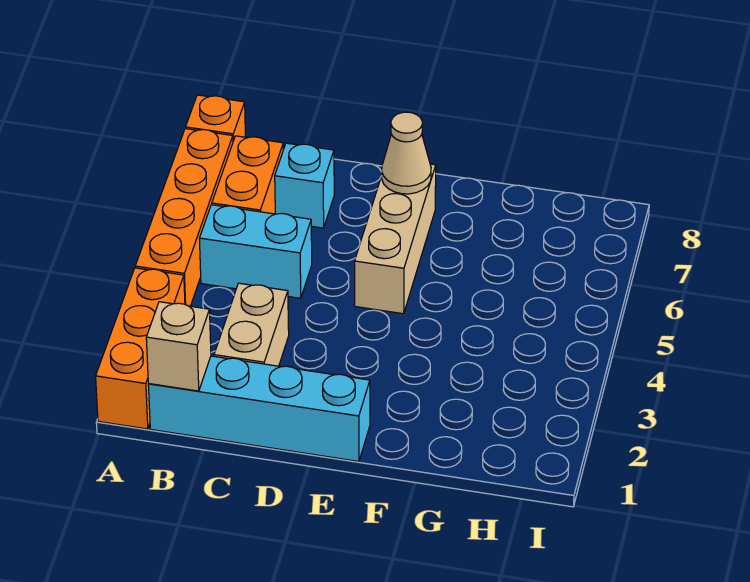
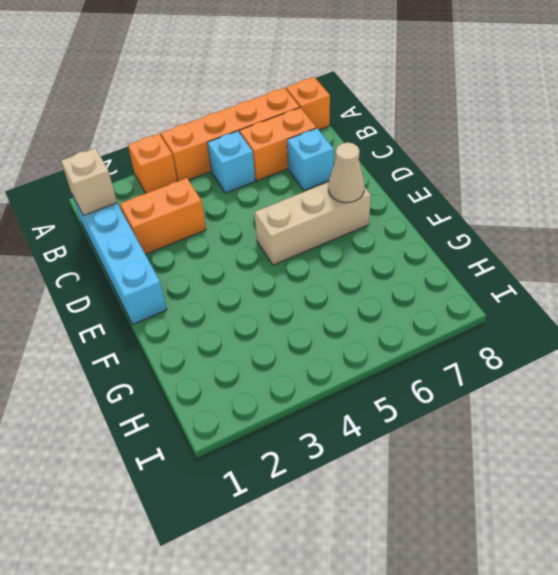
orange 1x3 brick [96,268,185,429] -> orange 1x1 brick [128,134,177,193]
cyan 1x2 brick [199,205,312,298] -> cyan 1x1 brick [207,131,255,193]
tan 1x2 brick [214,283,289,366] -> orange 1x2 brick [120,178,206,254]

